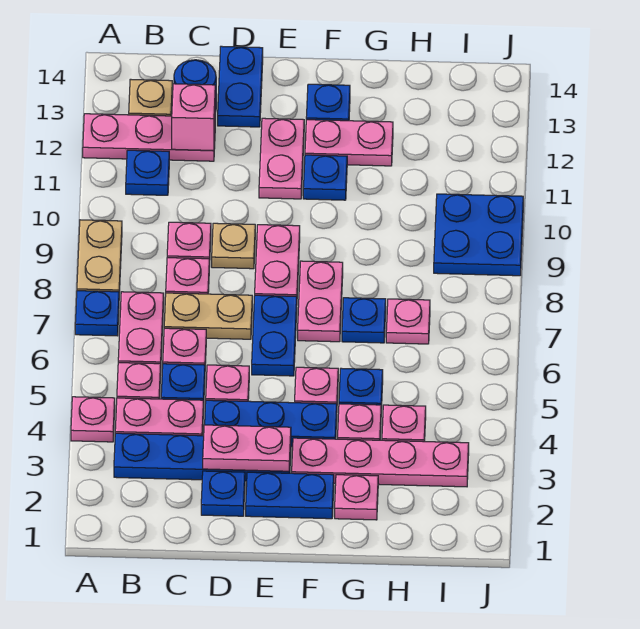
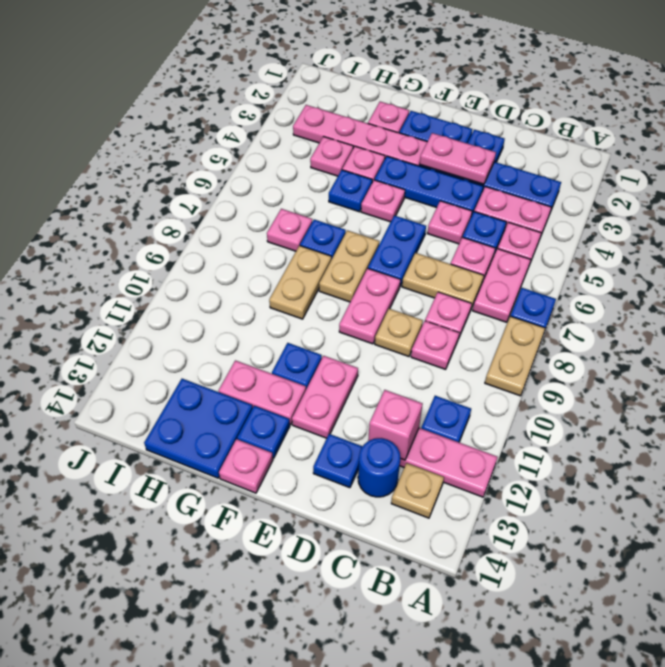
pink 1x1 plate [71,397,115,442] -> pink 1x1 plate moved to [219,439,273,493]
blue 1x2 plate [218,46,263,127] -> blue 1x1 plate [313,434,362,488]
pink 1x2 plate [298,261,343,342] -> tan 1x2 plate [319,230,379,302]
none -> tan 1x2 plate [269,246,331,319]
blue 2x2 plate [434,194,523,276] -> blue 2x2 plate moved to [144,379,253,478]

